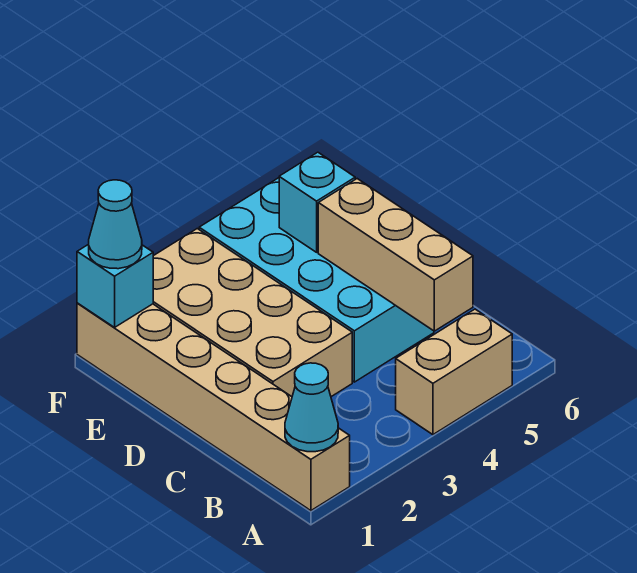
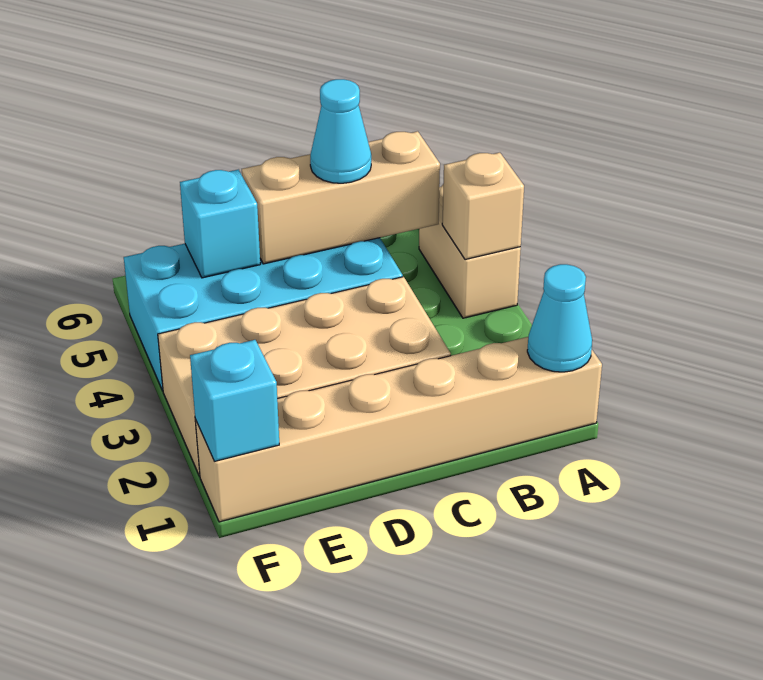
none -> tan 1x1 brick [442,153,524,260]
cyan 1x1 cone [89,180,142,269] -> cyan 1x1 cone moved to [310,79,371,183]

